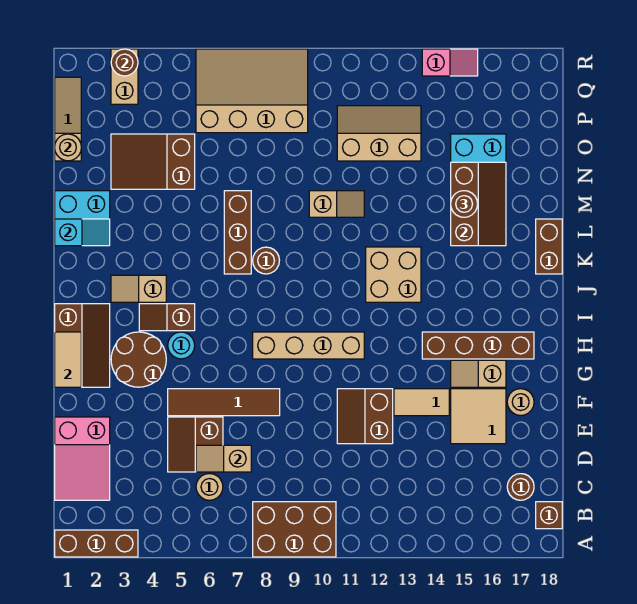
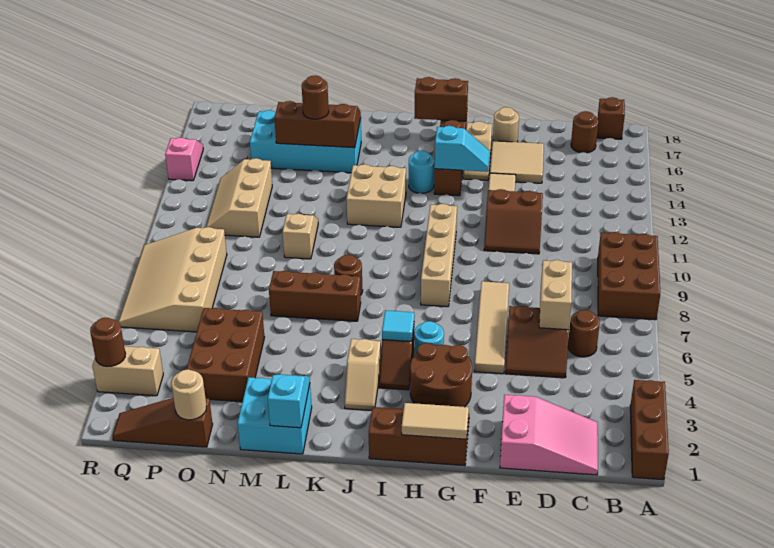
tan 1x1 round brick [196,474,223,500] -> brown 1x1 round brick [568,310,600,357]
tan 1x2 slope [196,445,251,472] -> tan 1x2 brick [539,260,572,330]
brown 1x4 tile [168,389,280,416] -> tan 1x4 tile [474,281,509,374]
none -> cyan 1x2 slope [435,126,490,172]
none -> cyan 1x1 tile [382,310,414,341]
none -> cyan 1x1 round brick [409,151,434,193]
brown 1x2 brick [536,219,562,274] -> brown 1x2 brick moved to [414,77,468,121]
brown 2x3 slope [111,134,195,189] -> brown 2x3 brick [186,308,265,402]
tan 1x3 slope [55,77,81,161] -> brown 1x3 slope [113,398,213,447]

